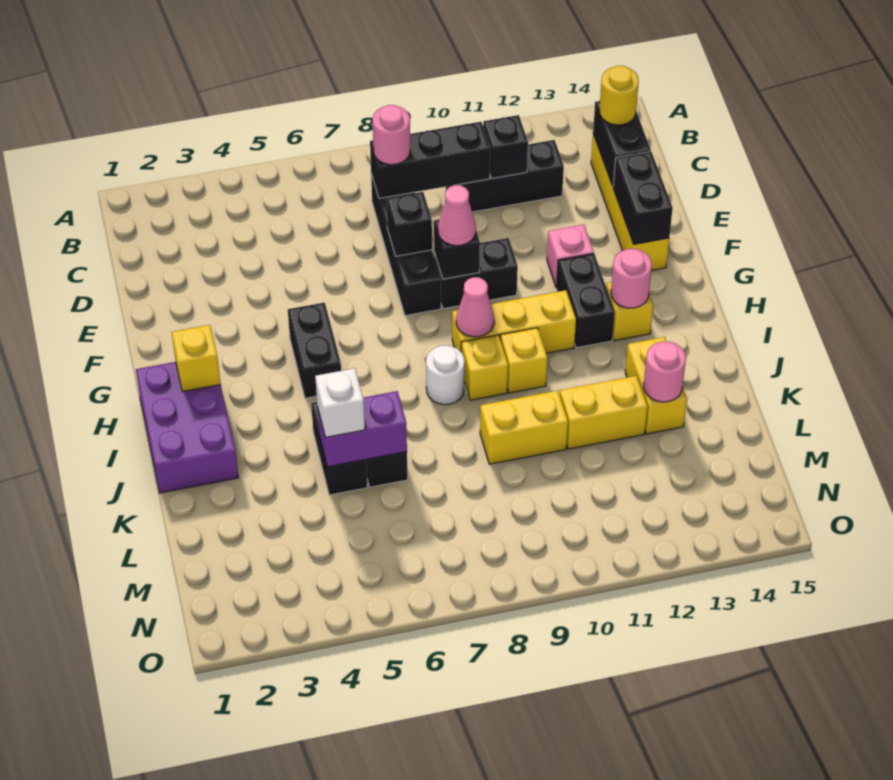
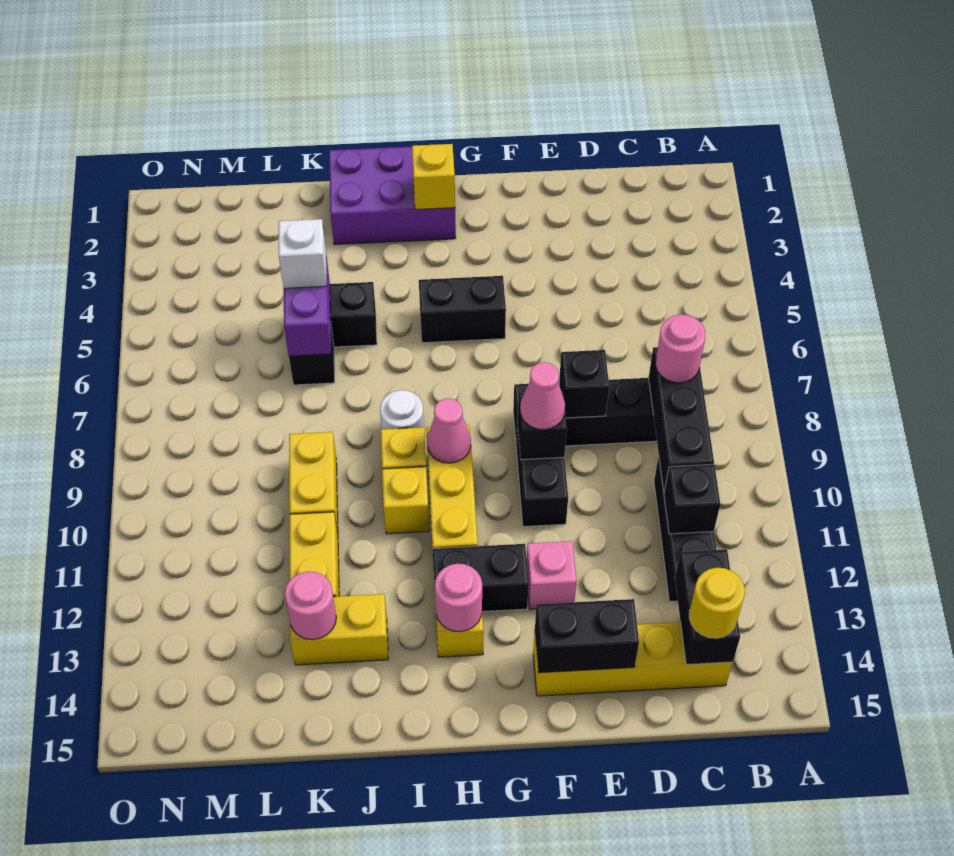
black 1x2 brick [593,101,651,187] -> black 1x2 brick turned to [675,549,740,665]

